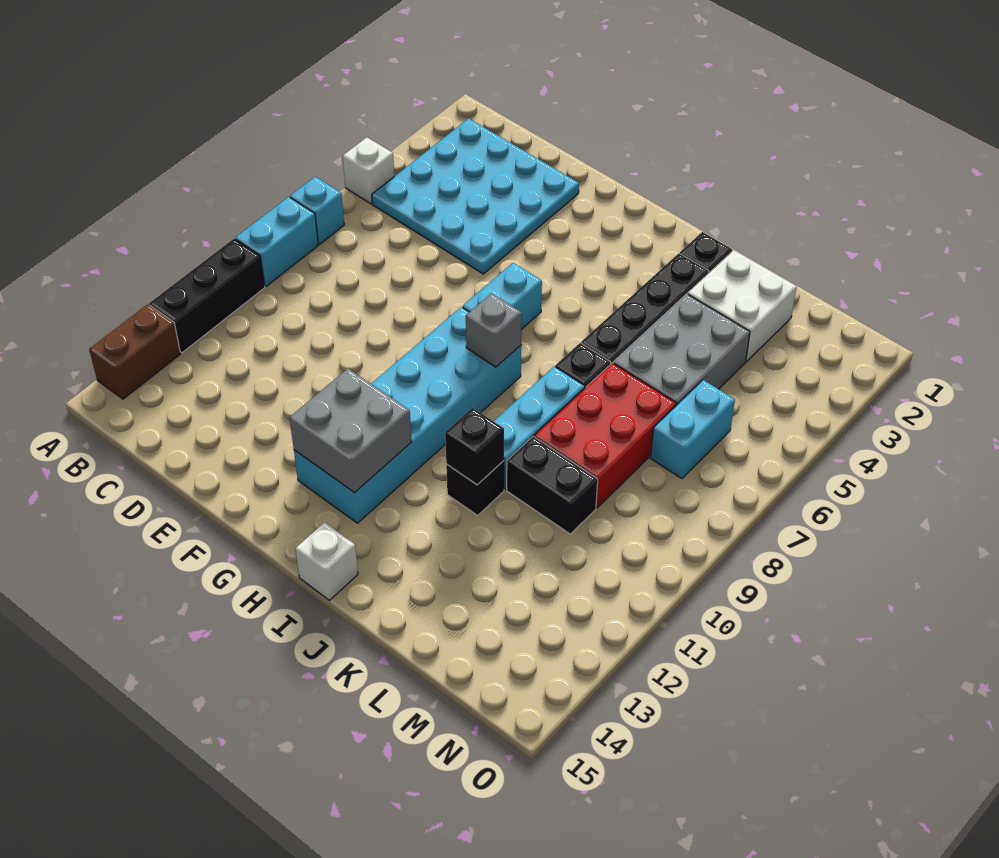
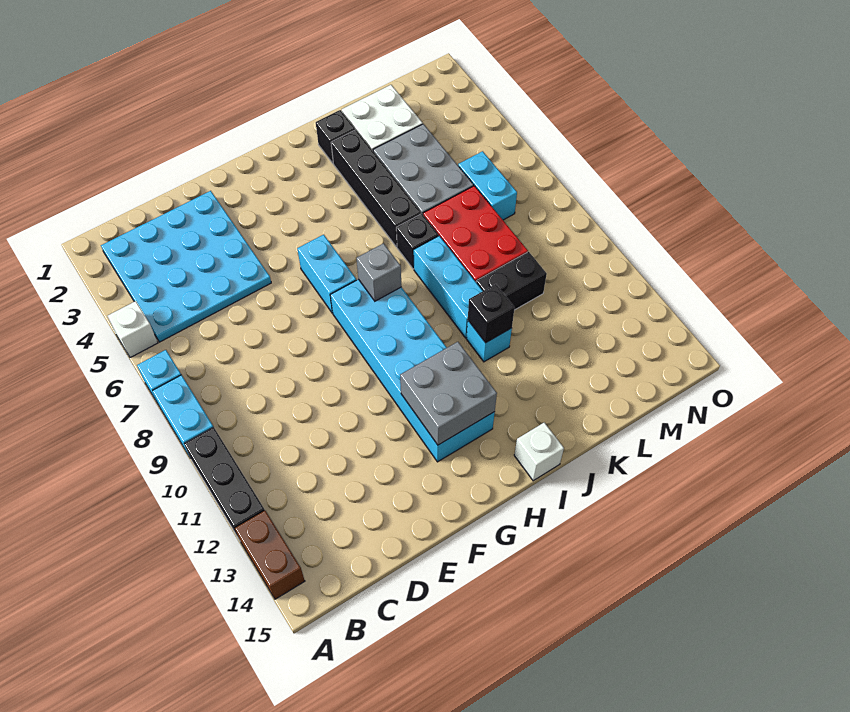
black 1x1 brick [446,461,504,515] -> cyan 1x1 brick [466,321,512,362]

